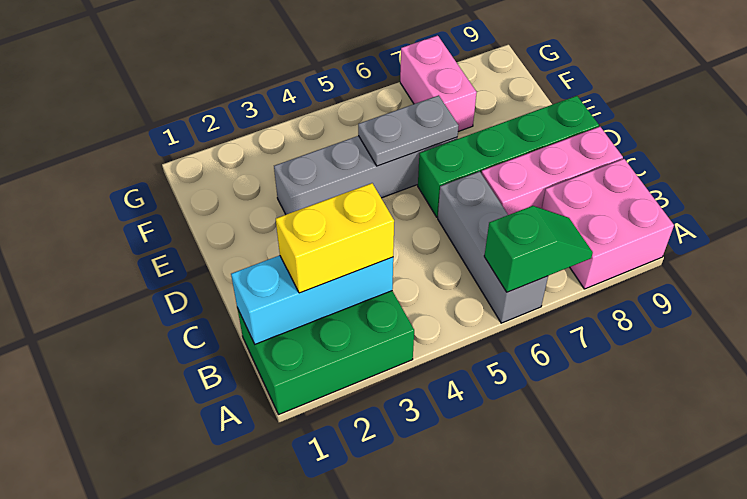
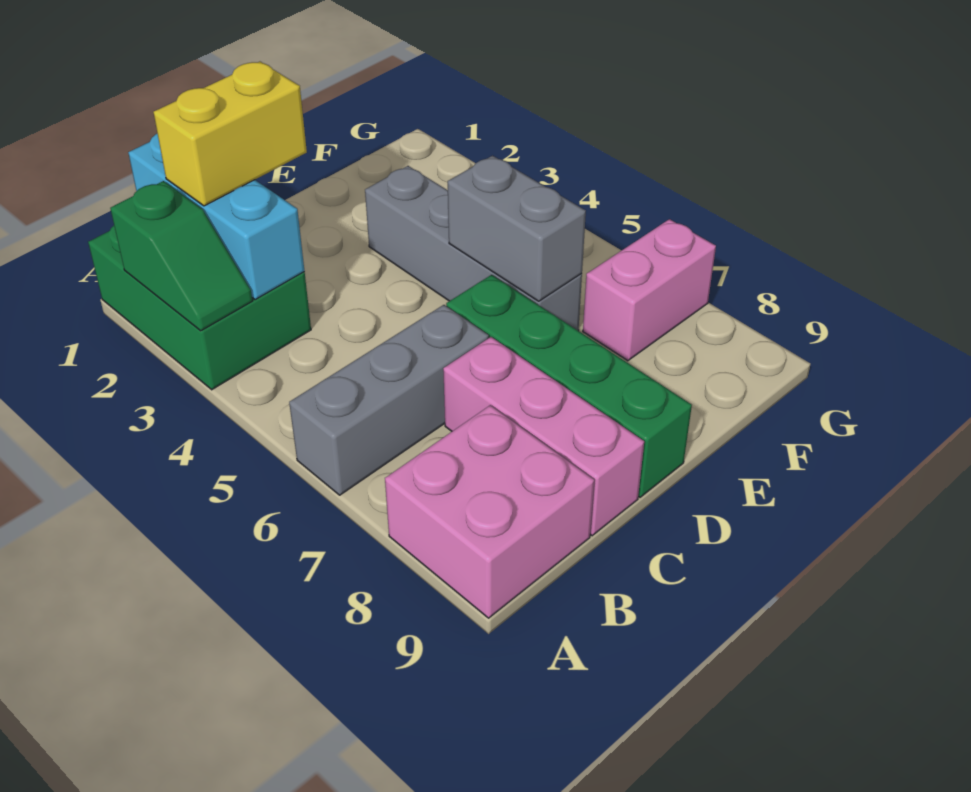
green 1x2 slope [484,206,593,292] -> green 1x2 slope moved to [110,181,252,331]
yellow 1x2 brick [276,183,394,293] -> yellow 1x2 brick turned to [153,62,307,206]
grey 1x2 plate [358,95,459,166] -> grey 1x2 brick [448,156,586,301]

